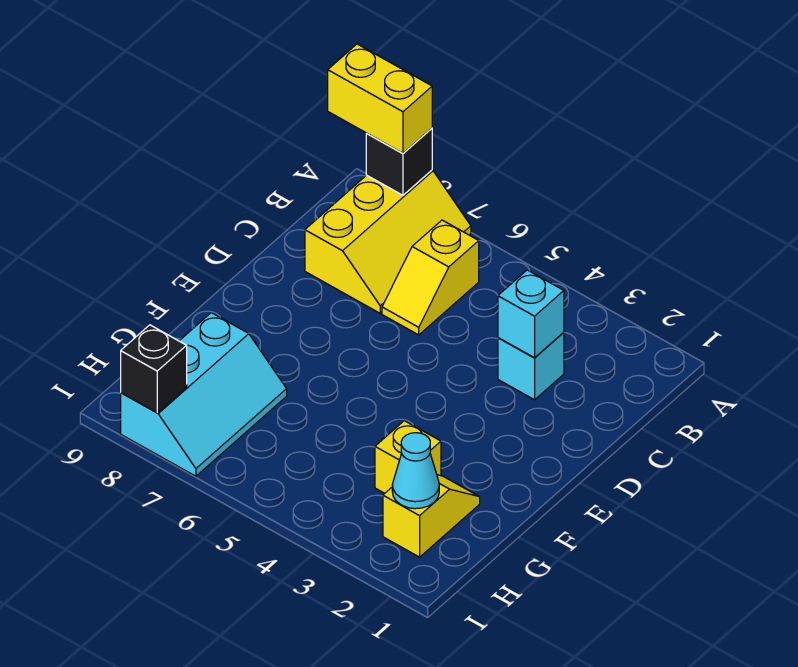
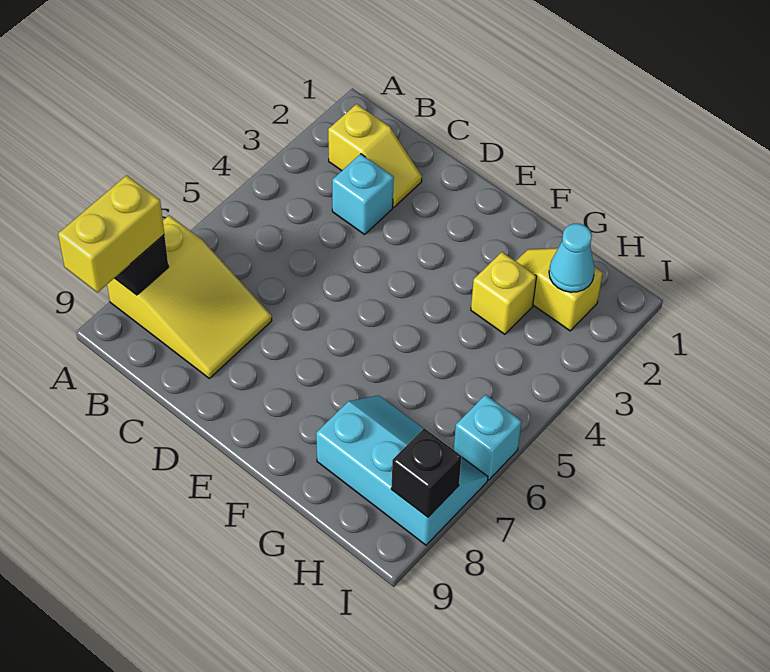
yellow 2x3 slope [305,170,471,313] -> yellow 2x3 slope turned to [107,216,272,378]
yellow 1x2 slope [382,220,479,335] -> yellow 1x2 slope moved to [328,104,422,207]
cyan 1x1 brick [498,270,564,358] -> cyan 1x1 brick moved to [454,395,522,480]

